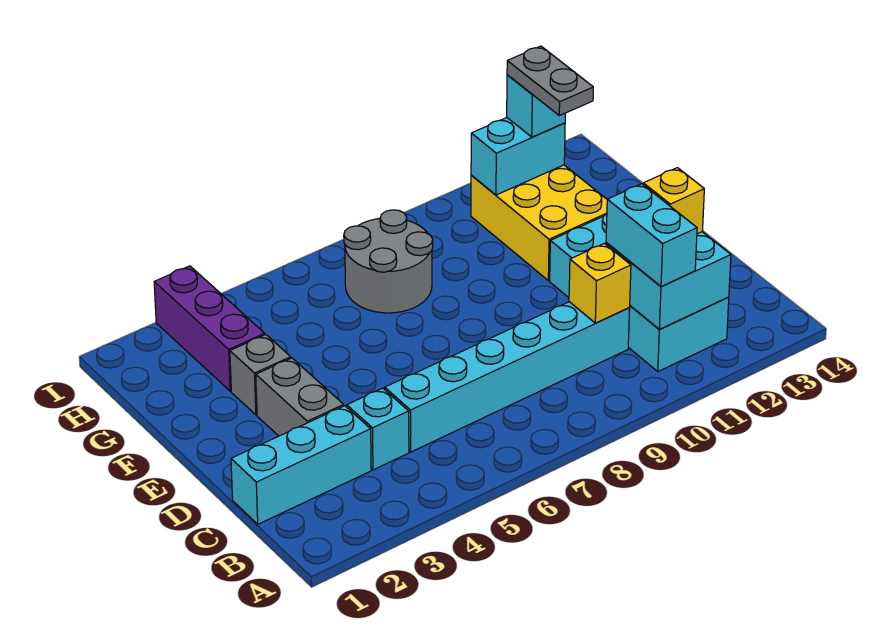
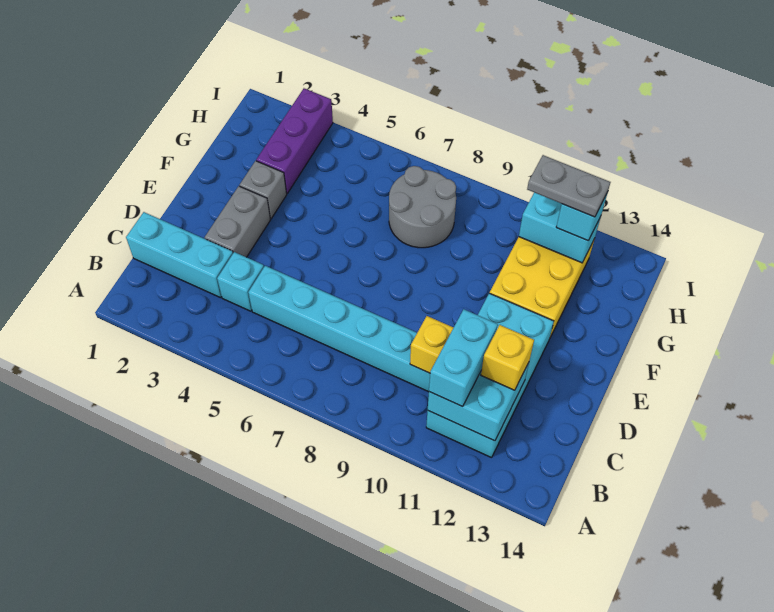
grey 1x2 plate [507,46,593,116] -> grey 1x2 plate turned to [527,155,610,217]

